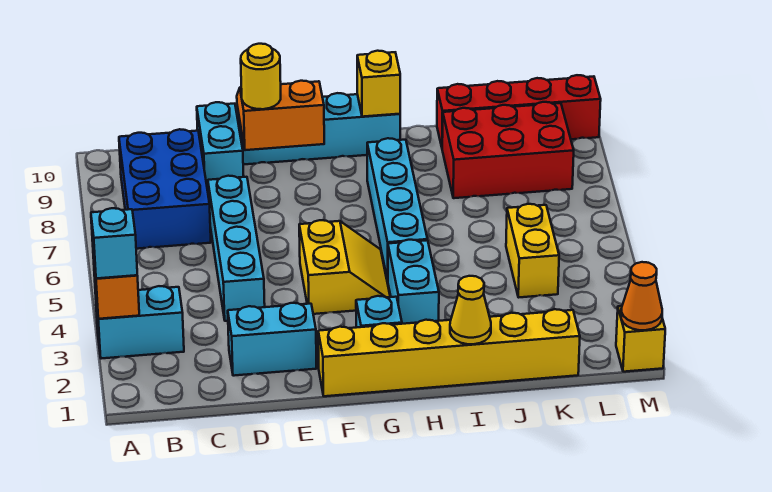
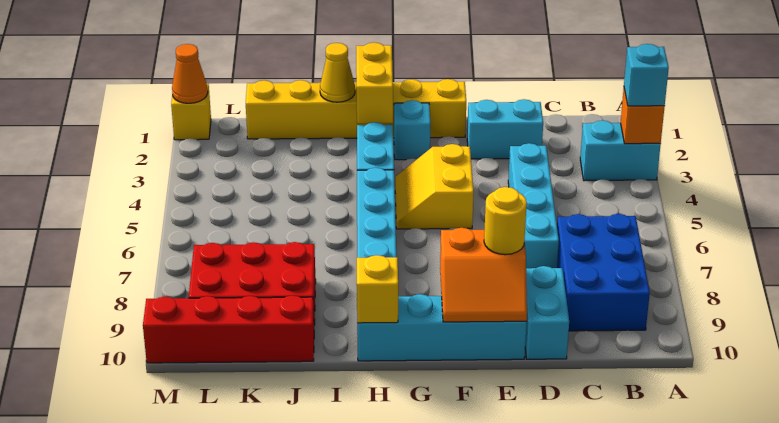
yellow 1x2 brick [506,204,559,297] -> yellow 1x2 brick moved to [356,43,393,124]

